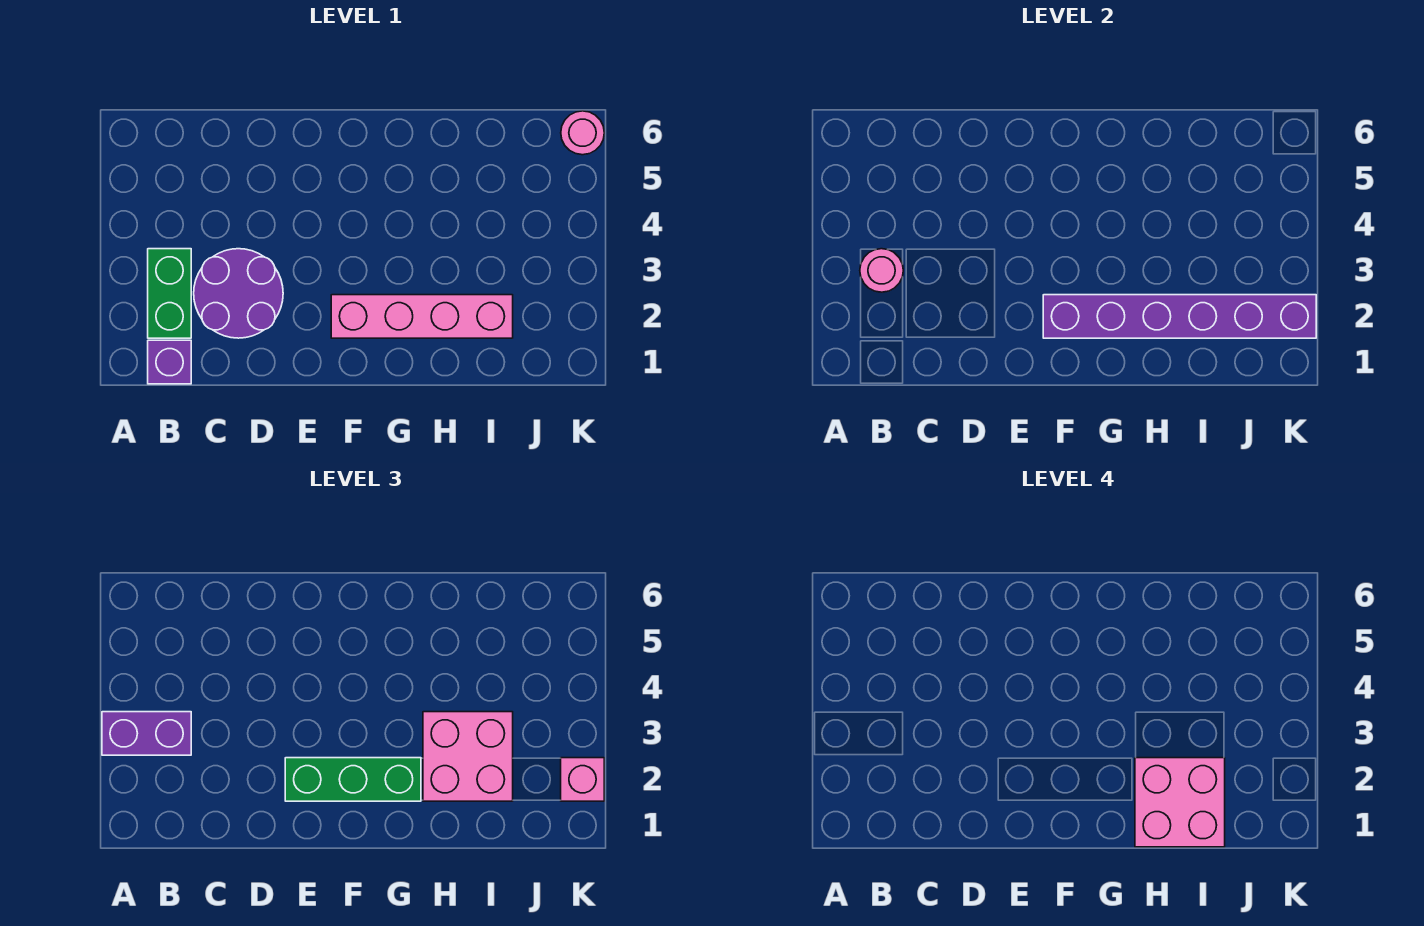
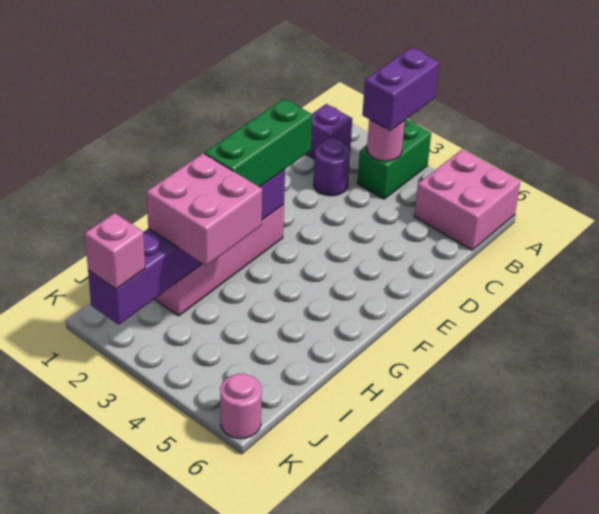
green 1x2 brick [148,249,191,338] -> green 1x2 brick turned to [357,119,431,199]
purple 2x2 round brick [194,249,283,338] -> purple 1x1 round brick [314,138,350,196]
pink 2x2 brick [1135,758,1225,847] -> pink 2x2 brick moved to [414,150,520,250]

